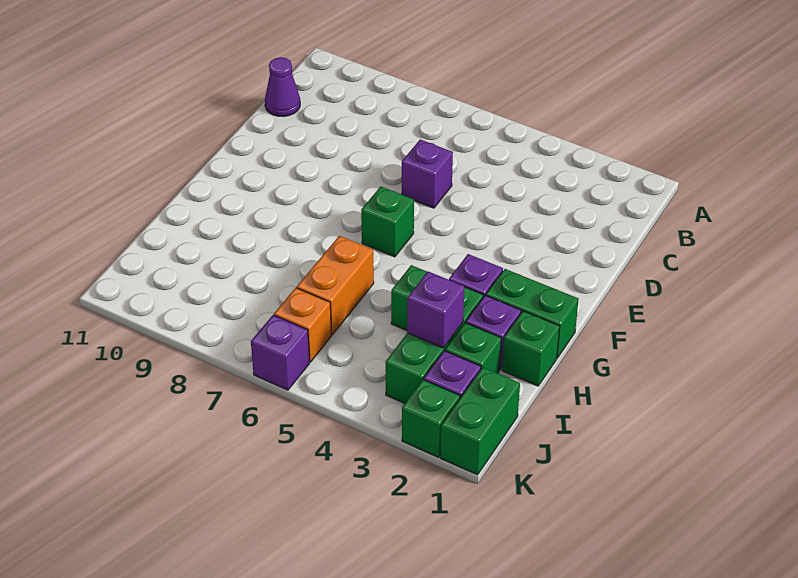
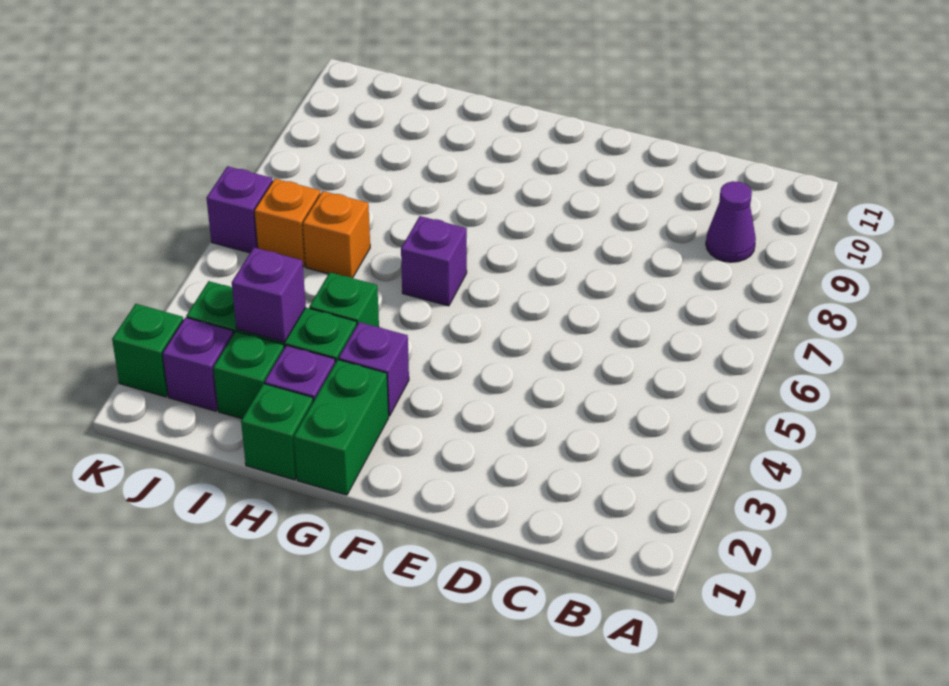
purple 1x1 cone [265,57,300,117] -> purple 1x1 cone moved to [706,181,756,262]
purple 1x1 brick [402,140,453,208] -> purple 1x1 brick moved to [401,216,467,306]
green 1x1 brick [361,187,414,257] -> none
orange 1x2 brick [297,236,374,335] -> orange 1x1 brick [303,191,370,278]
green 1x2 brick [440,367,520,475] -> none

